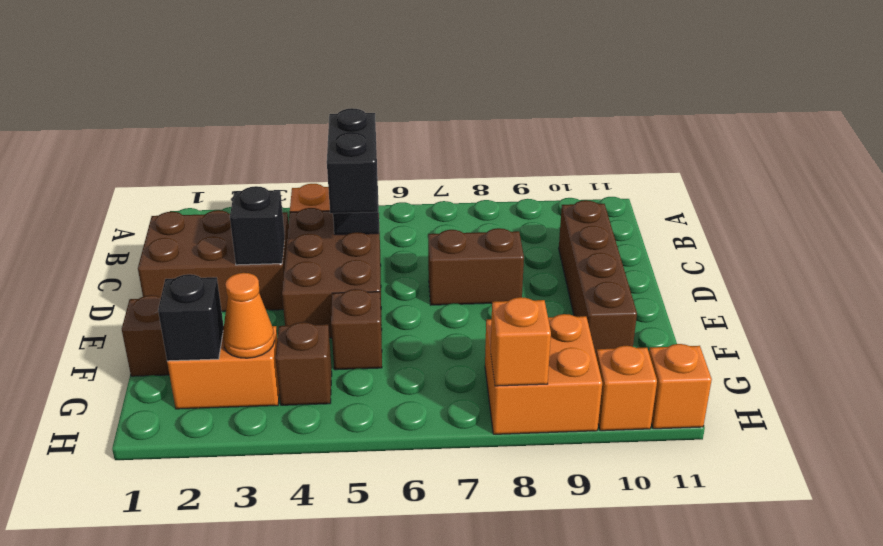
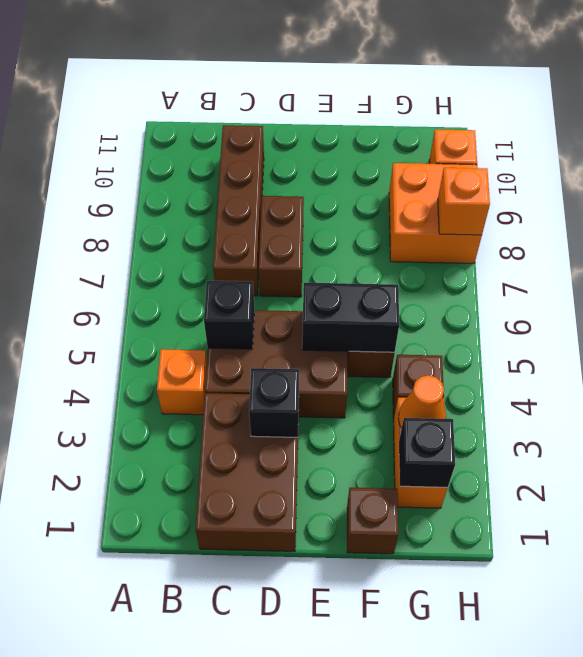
black 1x2 brick [327,108,378,213] -> black 1x2 brick moved to [302,283,399,352]
brown 1x4 brick [559,200,637,354] -> brown 1x4 brick turned to [213,125,264,296]
orange 1x1 brick [649,344,712,429] -> none

